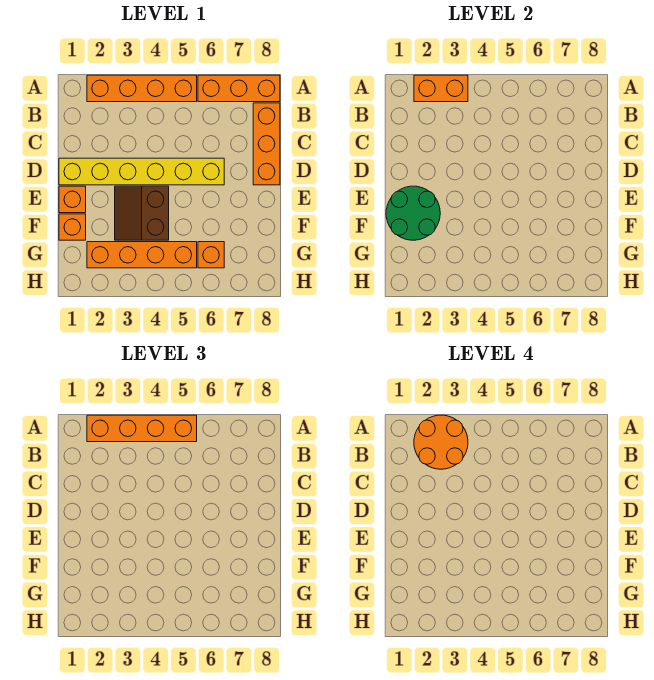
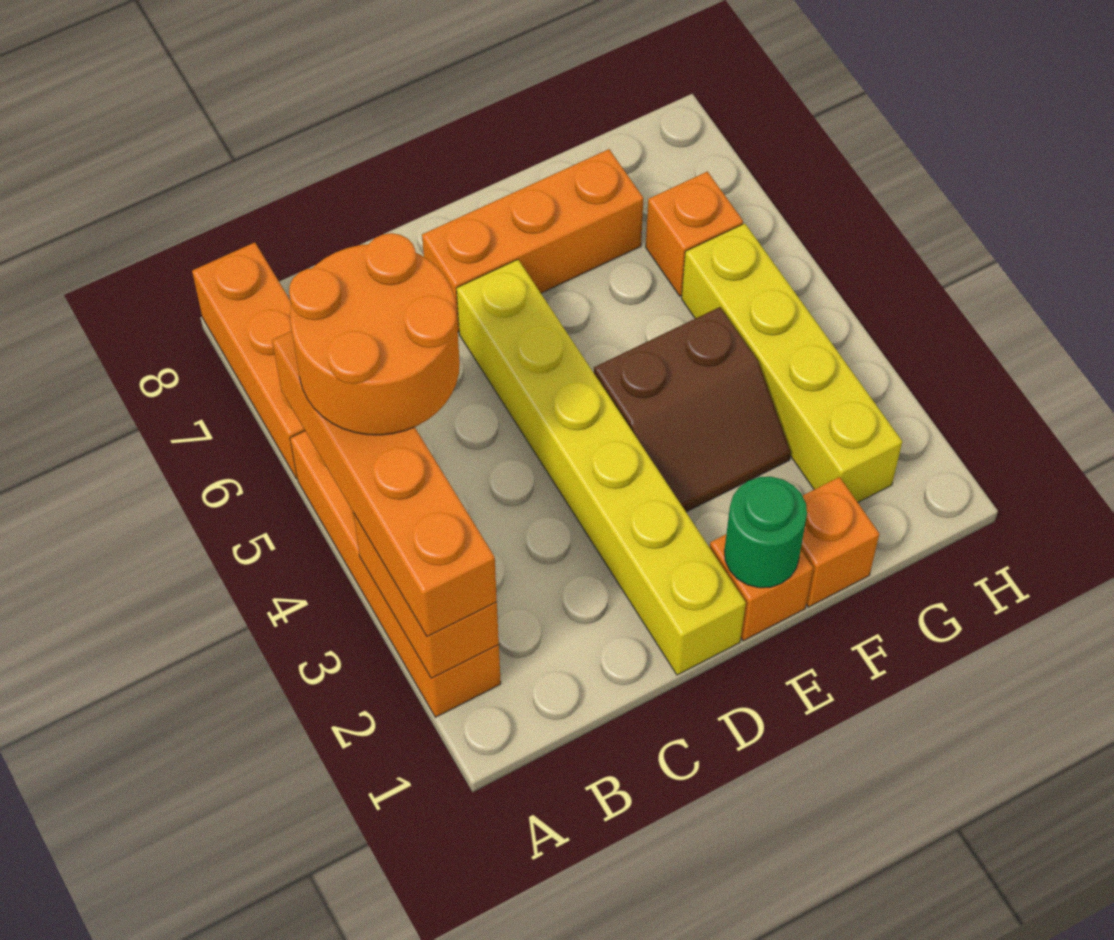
orange 2x2 round brick [414,415,468,469] -> orange 2x2 round brick moved to [289,233,460,435]
orange 1x3 brick [253,103,280,185] -> orange 1x3 brick moved to [422,149,643,332]
green 2x2 round brick [386,186,440,240] -> green 1x1 round brick [724,477,807,588]
orange 1x4 brick [87,242,197,268] -> yellow 1x4 brick [682,223,902,502]

